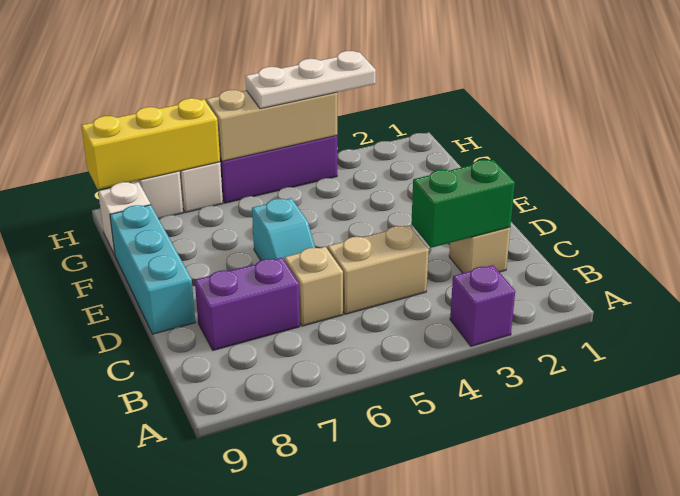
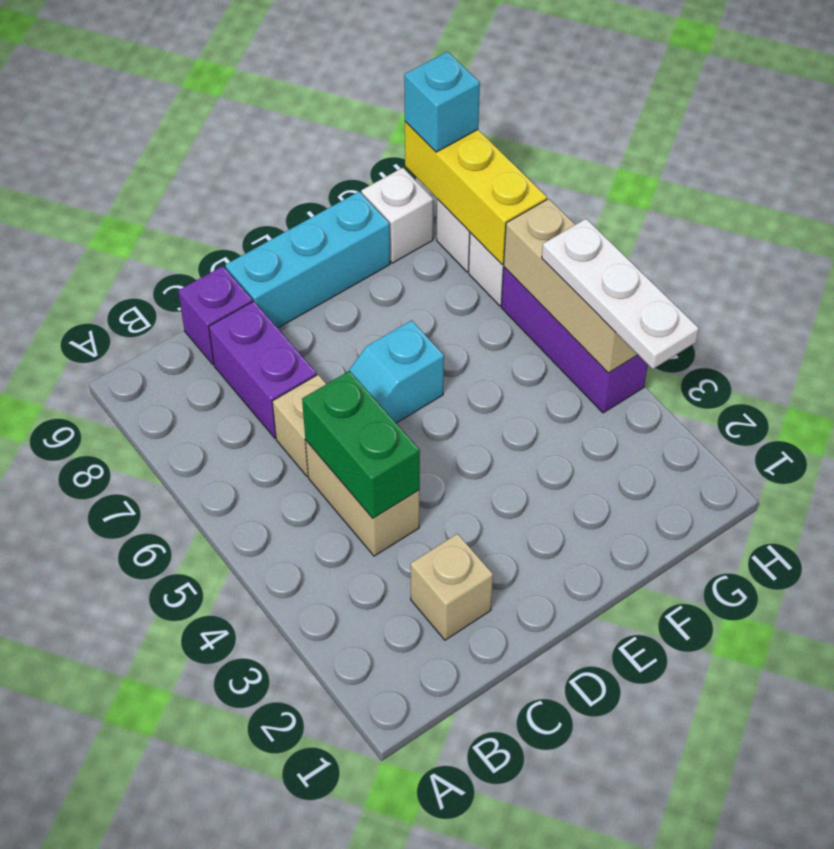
purple 1x1 brick [450,265,515,346] -> purple 1x1 brick moved to [178,266,253,365]
green 1x2 brick [411,160,515,248] -> green 1x2 brick moved to [302,371,420,518]
none -> cyan 1x1 brick [404,52,480,152]

